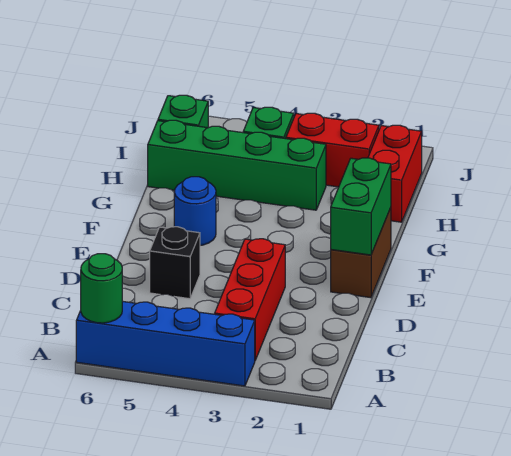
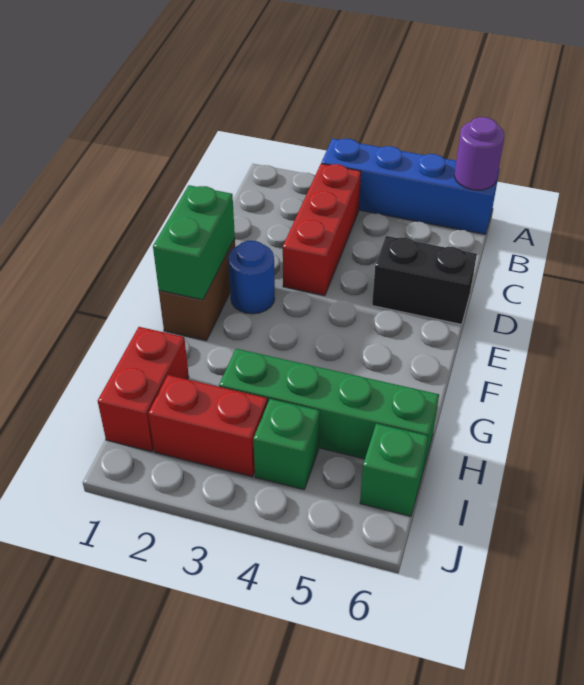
green 1x1 round brick [81,254,122,323] -> purple 1x1 round brick [454,117,504,190]
black 1x1 brick [150,227,200,299] -> black 1x2 brick [372,236,477,324]
blue 1x1 round brick [174,177,216,245] -> blue 1x1 round brick moved to [228,241,275,314]

